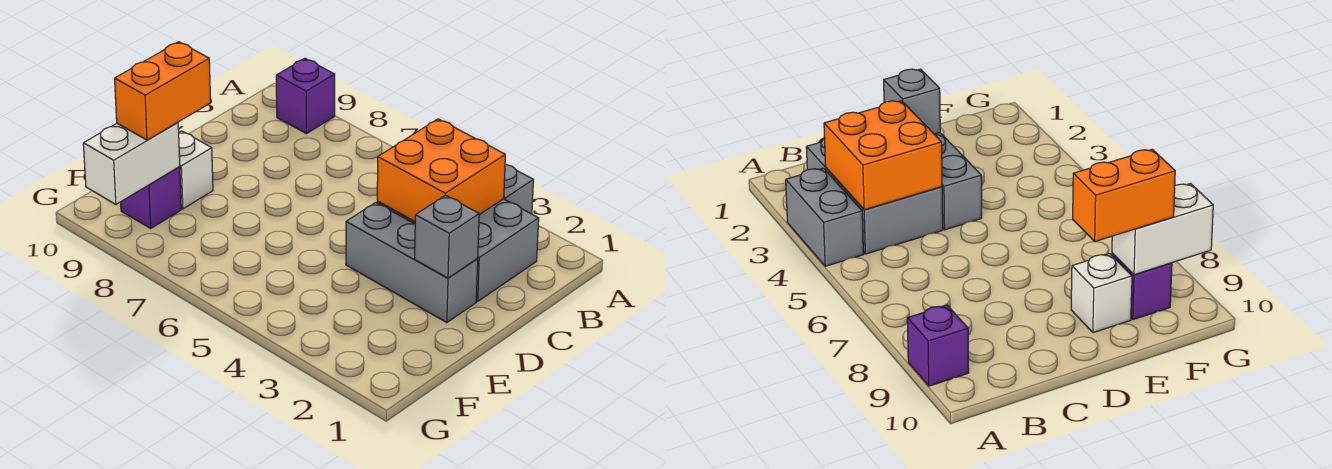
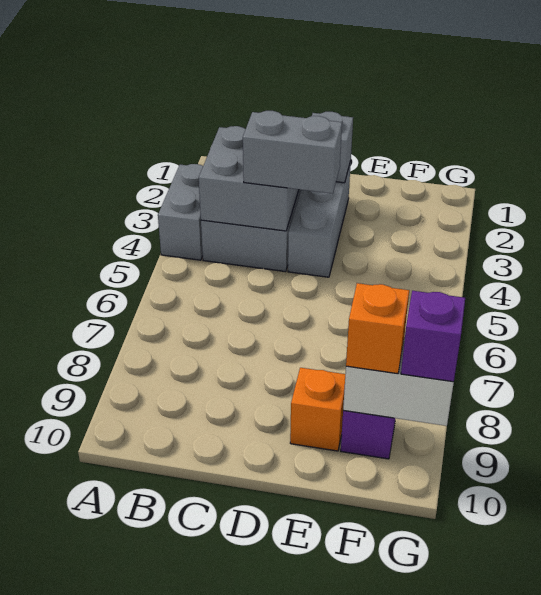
purple 1x1 brick [276,58,335,134] -> purple 1x1 brick moved to [401,291,465,382]
orange 2x2 brick [377,119,505,221] -> grey 2x2 brick [199,126,299,231]
none -> grey 1x2 brick [243,111,342,193]
white 1x1 brick [179,131,213,209] -> orange 1x1 brick [290,368,345,451]
orange 1x2 brick [115,42,211,140] -> orange 1x1 brick [346,283,409,374]

